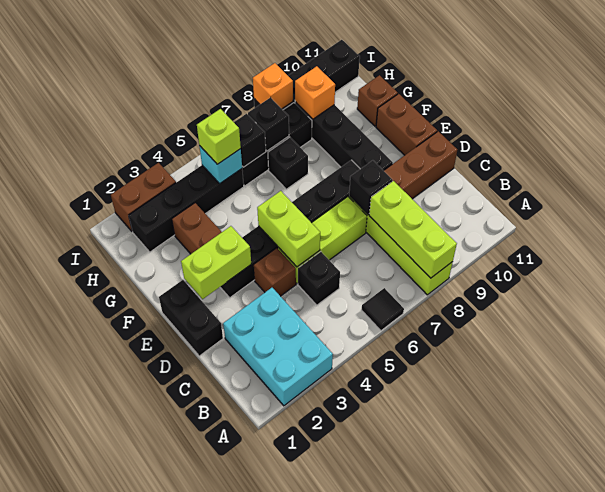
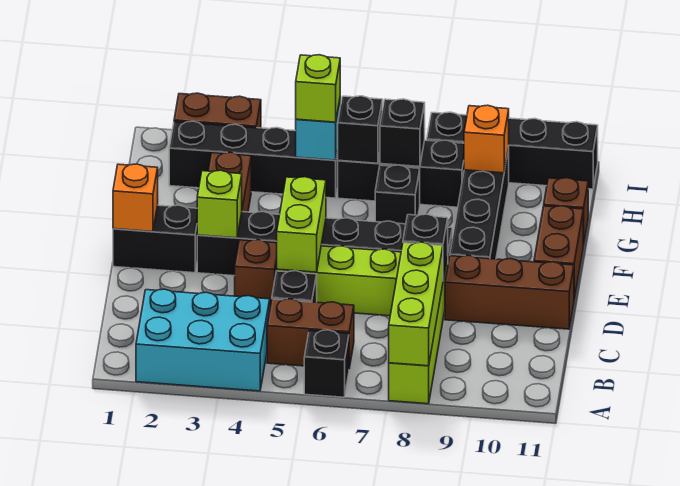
cyan 2x3 brick [223,288,333,406] -> cyan 2x3 brick turned to [136,289,270,391]
black 1x1 tile [362,288,404,331] -> black 1x1 brick [304,330,349,397]
none -> brown 1x2 brick [267,299,354,368]
black 1x2 brick [159,280,223,356] -> black 1x2 brick turned to [113,205,197,273]
lime 1x2 brick [181,226,251,299] -> lime 1x1 brick [197,170,242,238]
orange 1x1 brick [253,63,293,109] -> orange 1x1 brick moved to [113,164,158,232]

